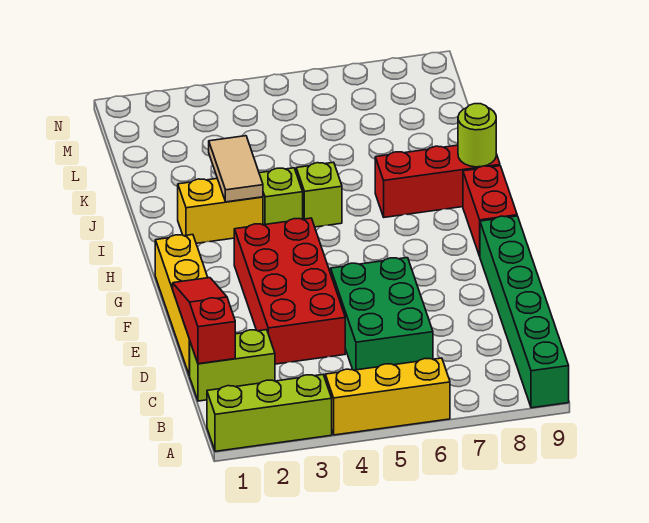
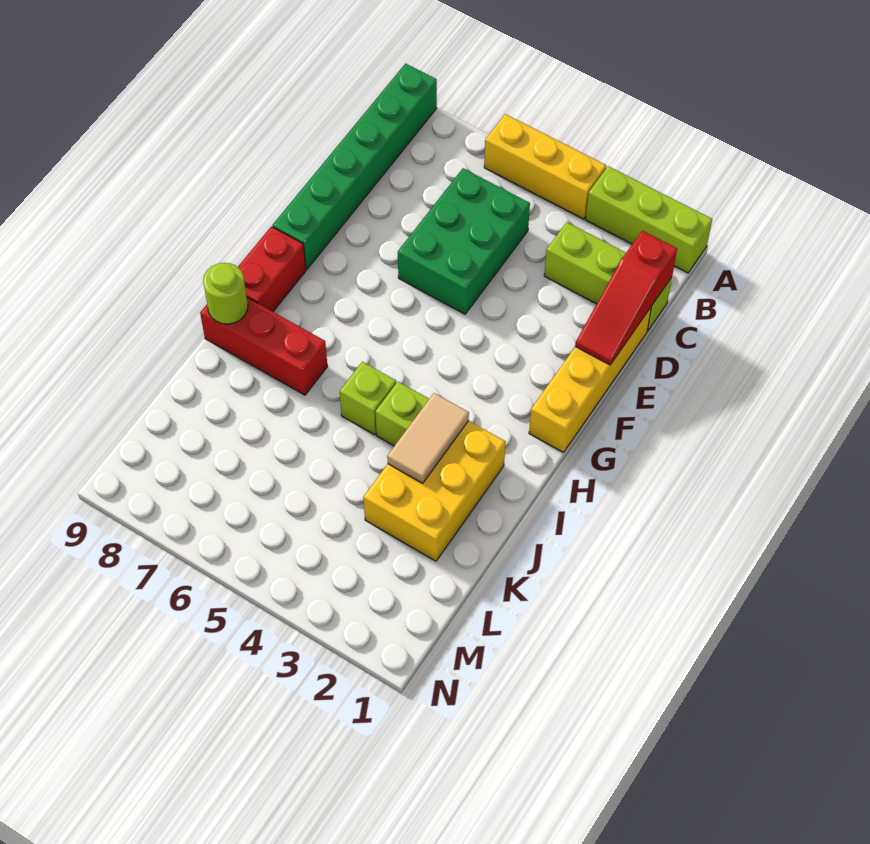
lime 1x2 brick [190,330,275,401] -> lime 1x3 brick [544,222,672,331]
red 2x4 brick [234,218,345,364] -> none
yellow 1x2 brick [178,179,263,243] -> yellow 2x3 brick [363,421,505,561]

